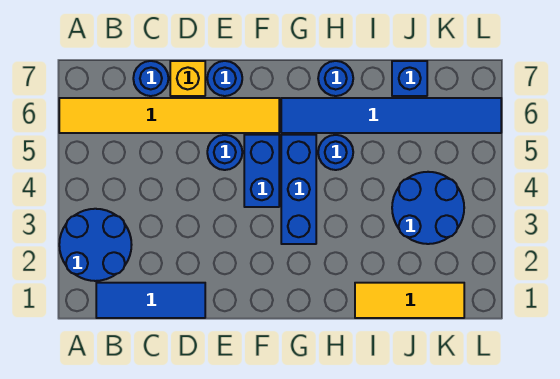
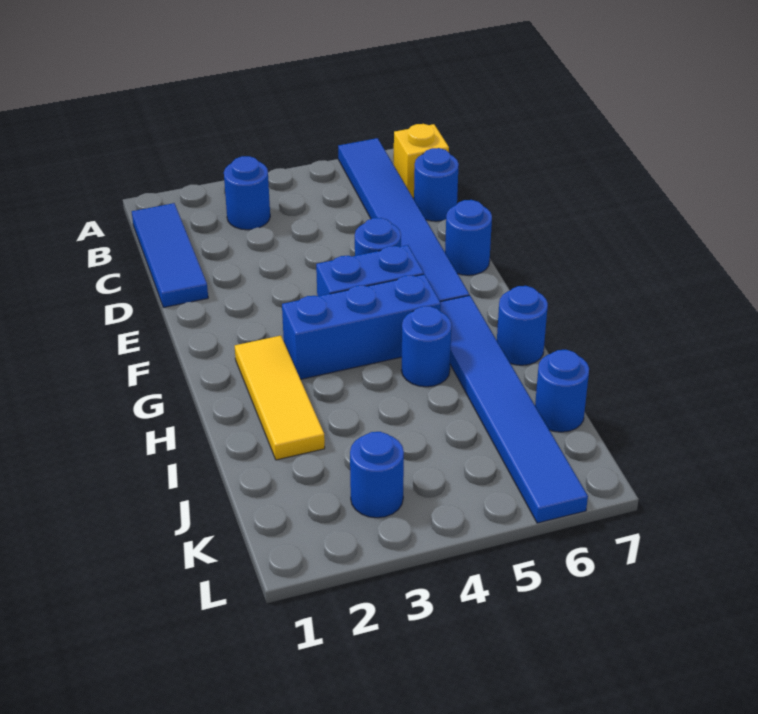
blue 2x2 round brick [59,209,132,281] -> blue 1x1 round brick [224,156,270,230]
yellow 1x6 tile [59,98,279,133] -> blue 1x6 tile [338,138,469,302]
yellow 1x1 brick [170,61,205,96] -> yellow 1x1 brick moved to [394,124,449,198]
yellow 1x3 tile [355,283,464,318] -> yellow 1x3 tile moved to [235,336,325,460]
blue 2x2 round brick [392,172,464,244] -> blue 1x1 round brick [350,432,404,518]
blue 1x1 brick [392,61,427,96] -> blue 1x1 round brick [535,350,589,432]

